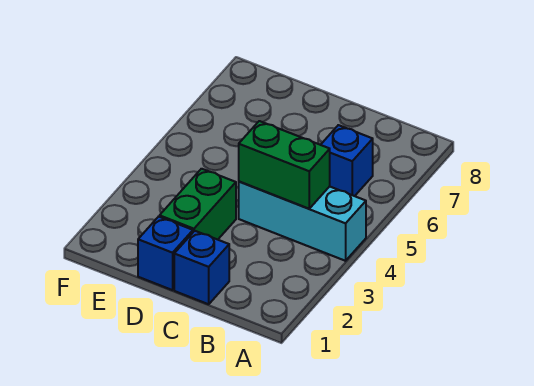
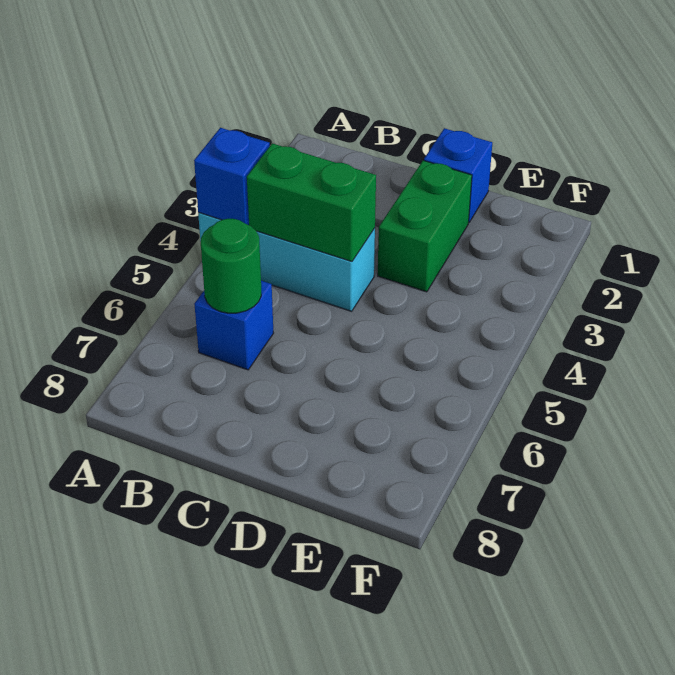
none -> green 1x1 round brick [201,219,261,313]
blue 1x1 brick [174,231,229,304] -> blue 1x1 brick moved to [194,128,270,225]

